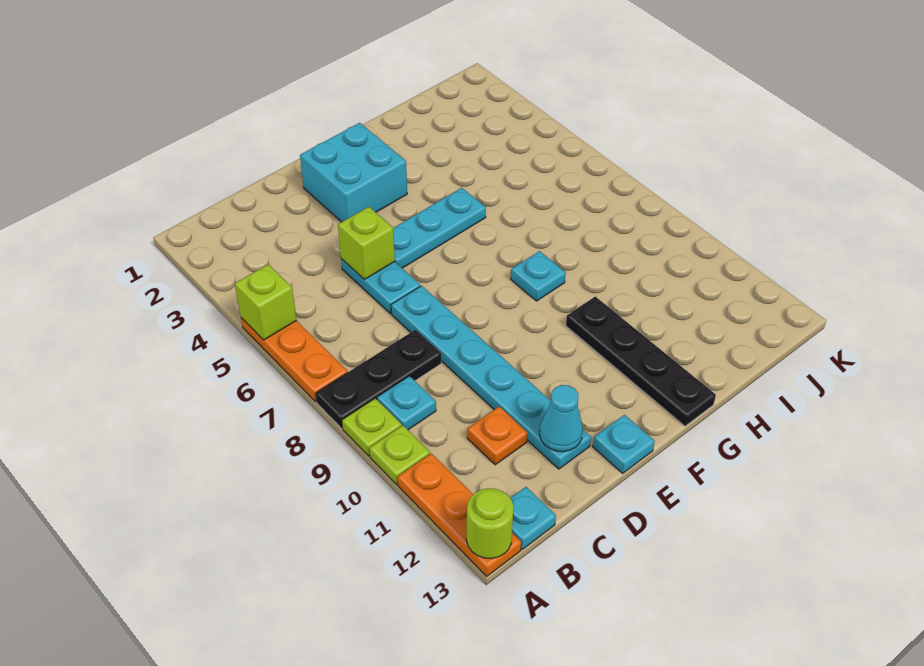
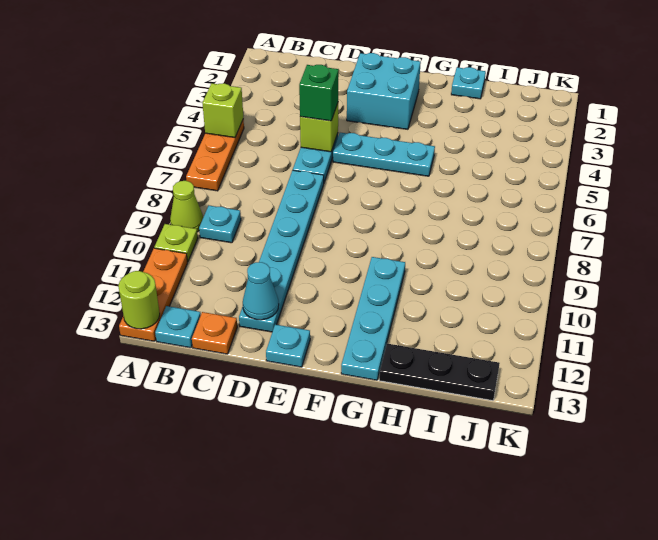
black 1x3 plate [316,330,441,428] -> black 1x3 plate moved to [379,344,500,401]
lime 1x1 plate [342,398,402,456] -> lime 1x1 cone [170,181,203,232]
orange 1x1 plate [467,406,527,465] -> orange 1x1 plate moved to [192,312,237,354]
none -> green 1x1 brick [299,65,339,121]
cyan 1x1 plate [511,251,566,301] -> cyan 1x1 plate moved to [451,67,486,99]
black 1x4 plate [566,296,716,426] -> cyan 1x4 plate [341,257,405,380]

